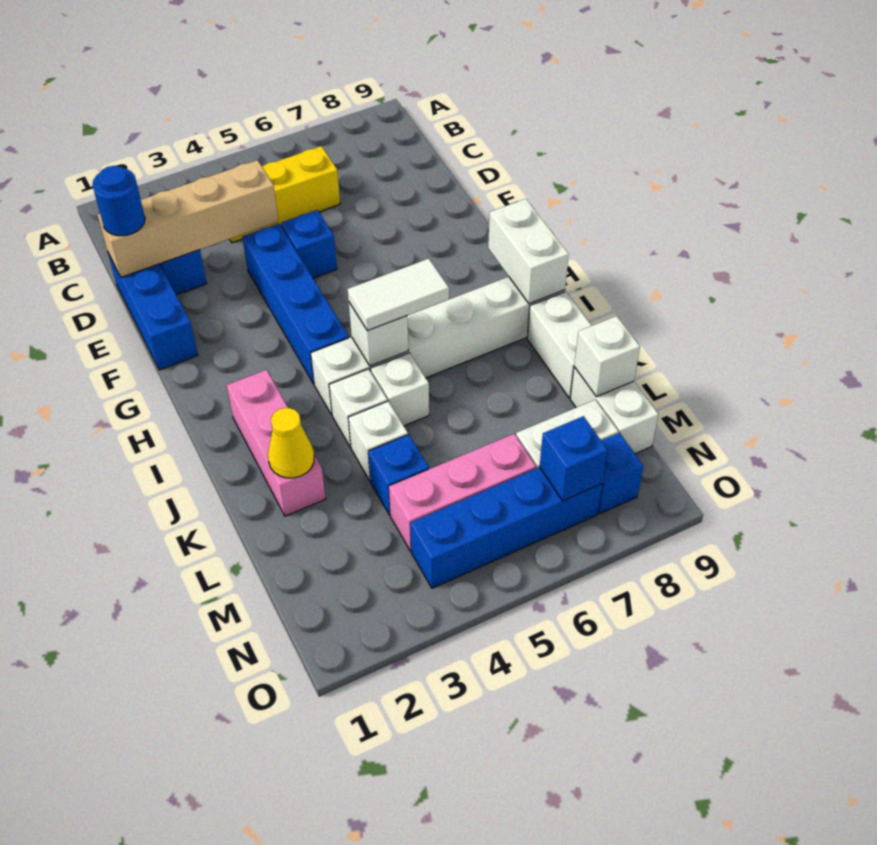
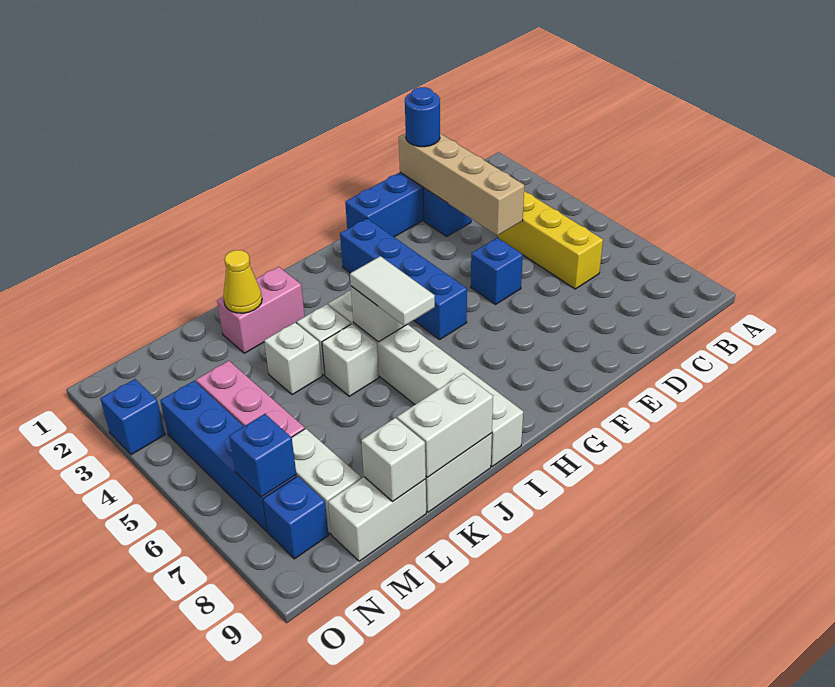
blue 1x4 brick [242,224,349,384] -> blue 1x4 brick turned to [340,219,467,339]
white 1x2 brick [488,199,569,304] -> white 1x2 brick moved to [397,373,493,477]
pink 1x3 brick [227,370,326,516] -> pink 1x2 brick [217,267,305,353]
blue 1x1 brick [368,434,429,515] -> blue 1x1 brick moved to [100,379,165,455]

